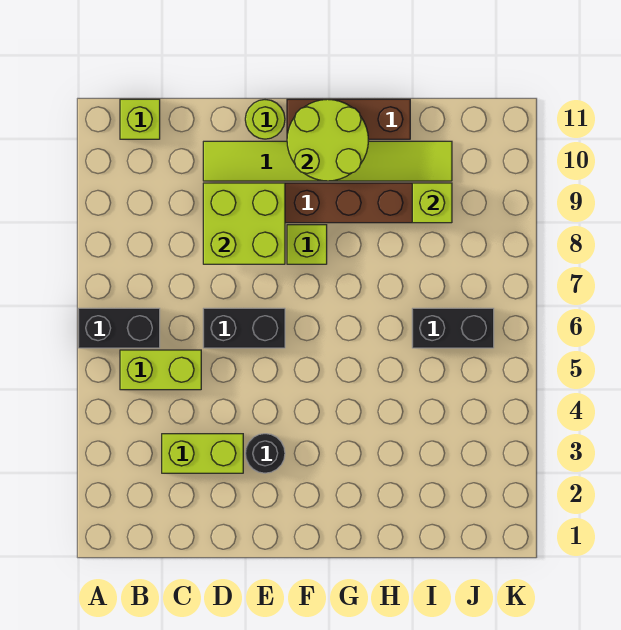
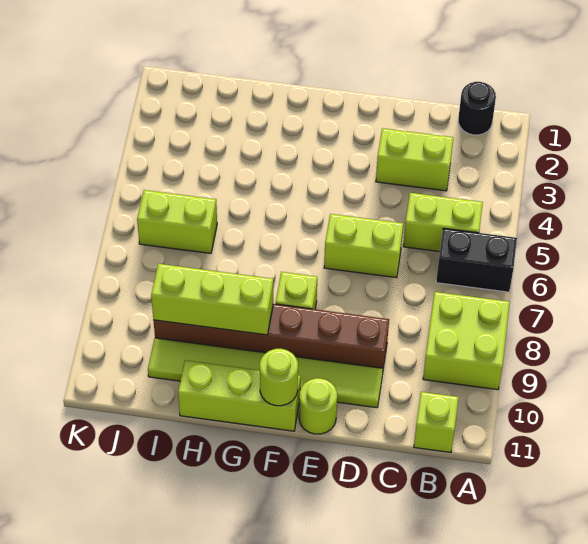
black 1x2 brick [203,308,285,348] -> lime 1x2 brick [324,214,403,278]
lime 2x2 brick [203,183,285,264] -> lime 2x2 brick moved to [423,292,510,390]
black 1x1 round brick [245,434,285,473] -> black 1x1 round brick moved to [458,82,496,135]
lime 2x2 round brick [287,99,369,181] -> lime 1x1 round brick [260,349,298,406]
brown 1x3 brick [287,99,410,139] -> lime 1x3 brick [178,360,300,431]
black 1x2 brick [412,308,494,348] -> lime 1x2 brick [137,190,217,253]
lime 1x1 brick [412,183,452,223] -> lime 1x3 brick [151,264,273,335]

